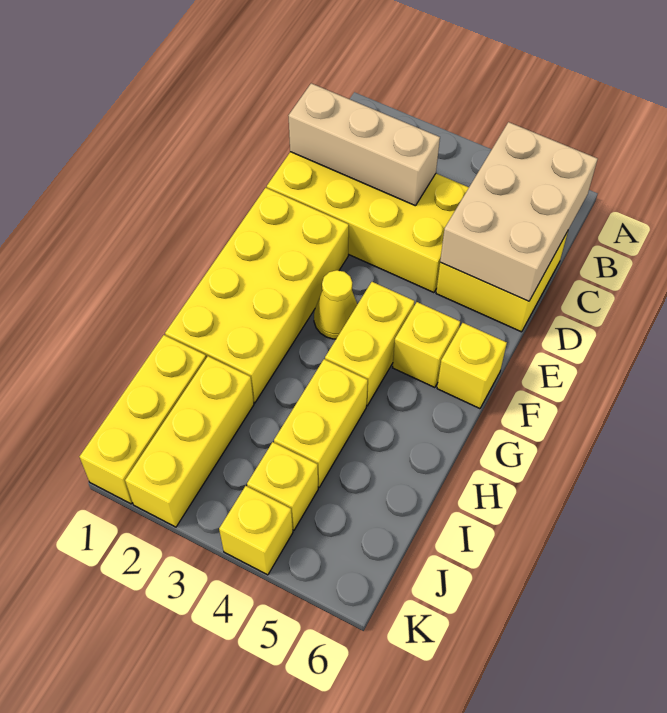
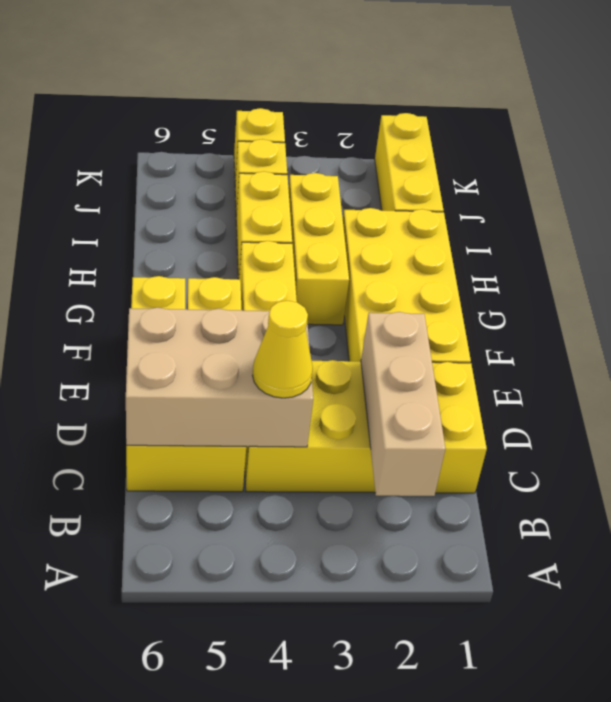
tan 2x3 brick [440,122,597,301] -> tan 2x3 brick turned to [126,307,313,447]
tan 1x3 brick [289,83,440,206] -> tan 1x3 brick turned to [361,312,445,496]
yellow 1x1 cone [314,270,357,339] -> yellow 1x1 cone moved to [253,301,313,398]
yellow 1x3 brick [125,356,254,527] -> yellow 1x3 brick moved to [289,173,349,325]

